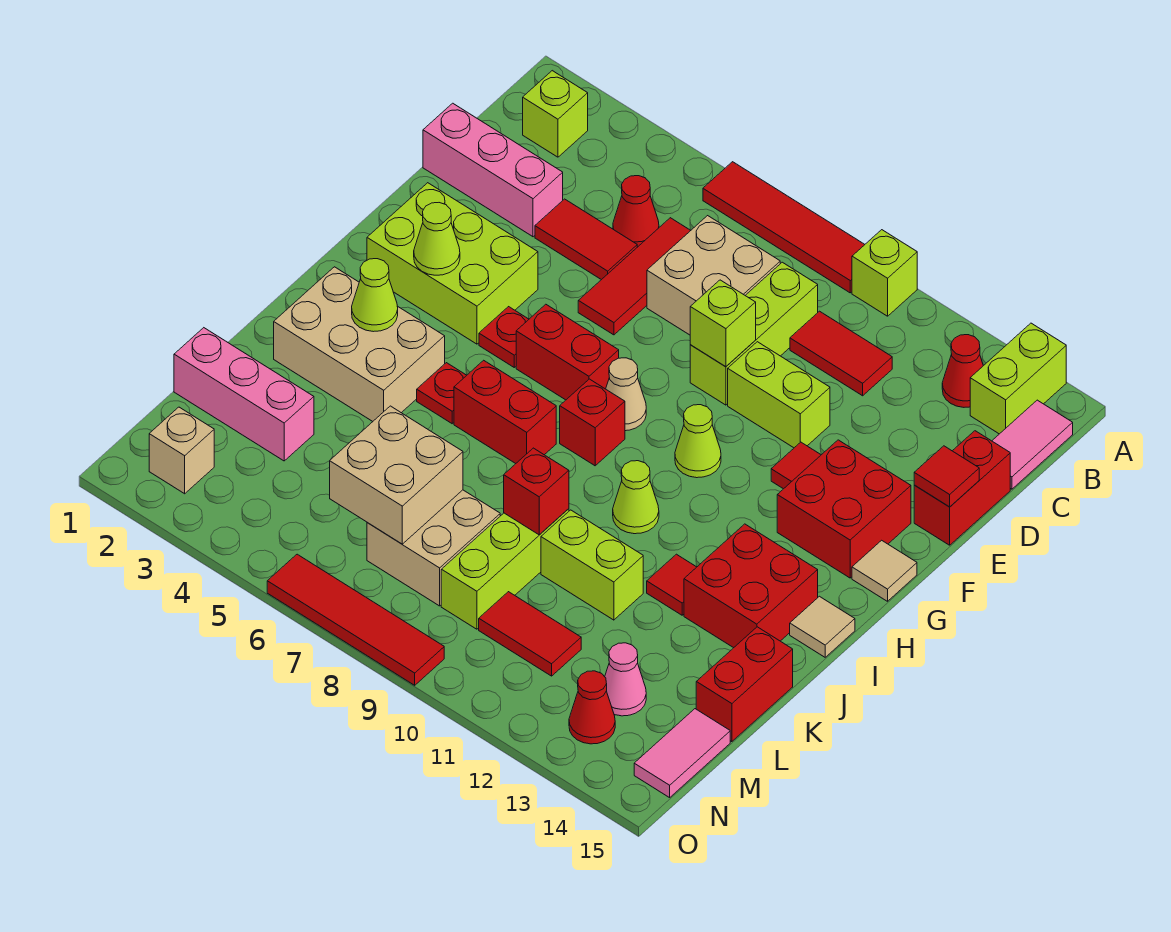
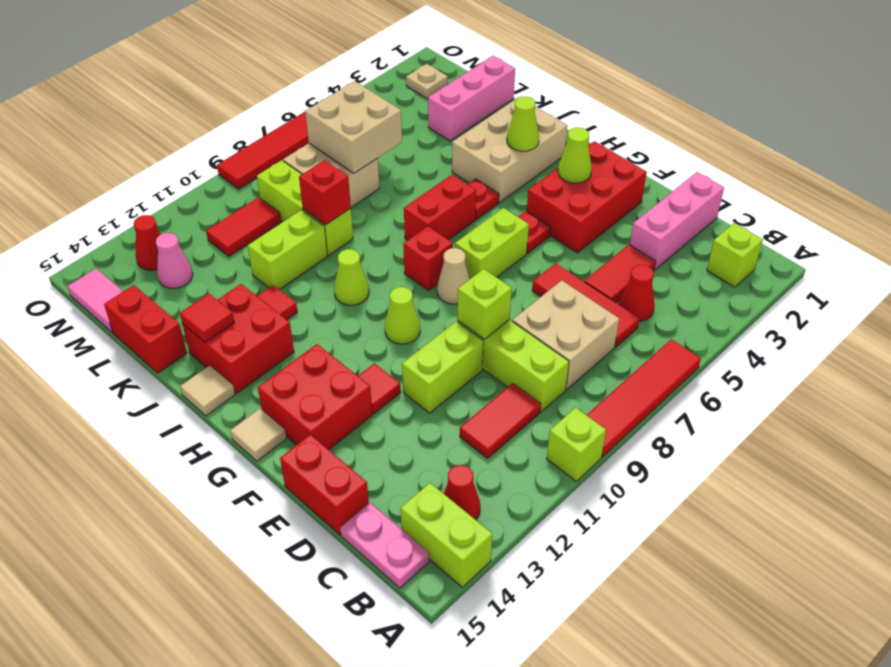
pink 1x2 tile [992,400,1073,489] -> pink 1x2 plate [340,503,429,588]
red 1x1 tile [914,446,979,507] -> red 1x1 tile moved to [180,294,234,343]
lime 2x3 brick [367,183,538,344] -> red 2x3 brick [527,141,647,253]
red 1x2 brick [516,304,619,400] -> lime 1x2 brick [455,208,529,279]
tan 1x1 brick [149,407,214,494] -> tan 1x1 plate [406,64,448,99]

